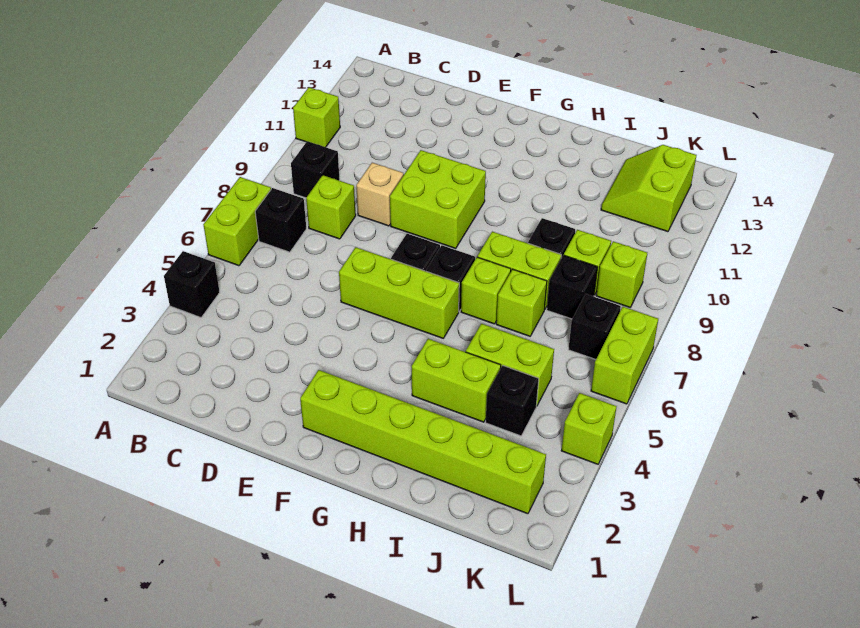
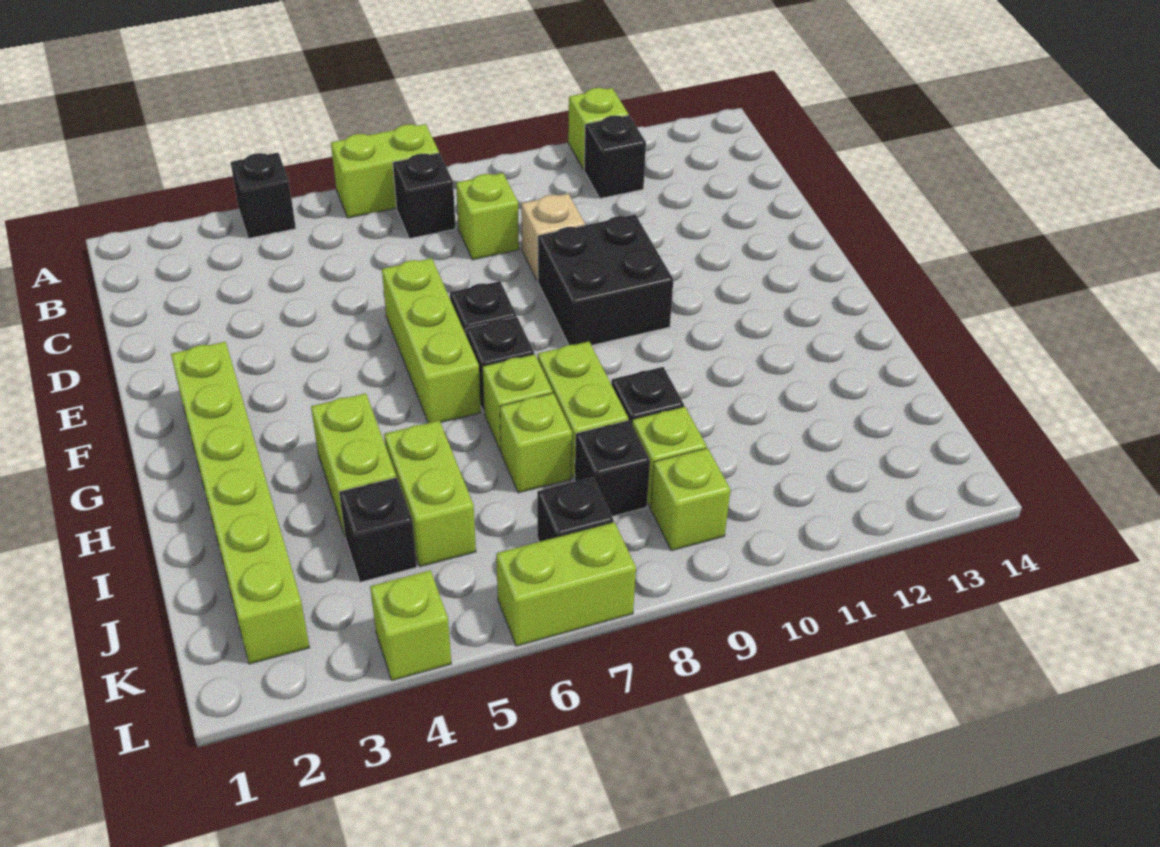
black 1x1 brick [291,141,340,198] -> black 1x1 brick moved to [584,115,646,199]
lime 2x2 brick [390,150,486,248] -> black 2x2 brick [538,215,673,345]
lime 2x2 slope [601,145,696,232] -> none

